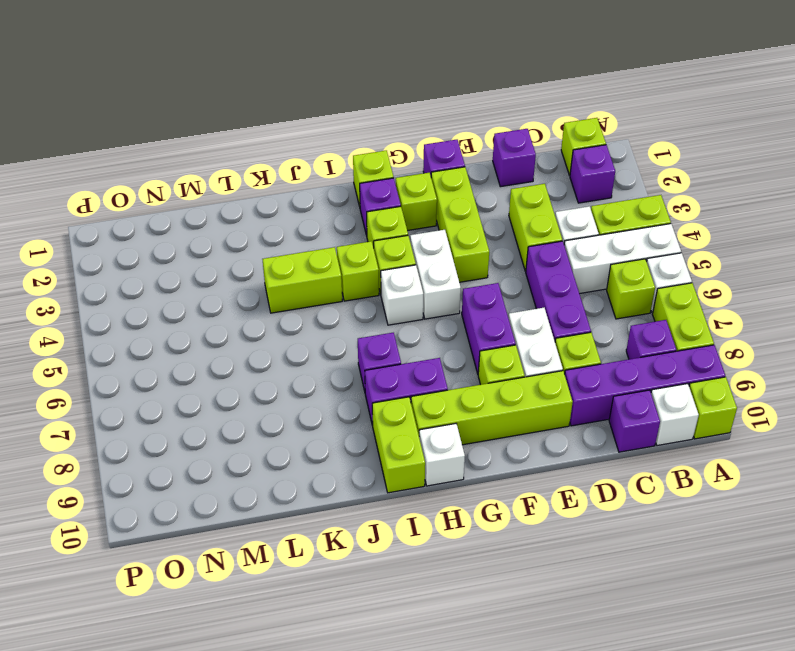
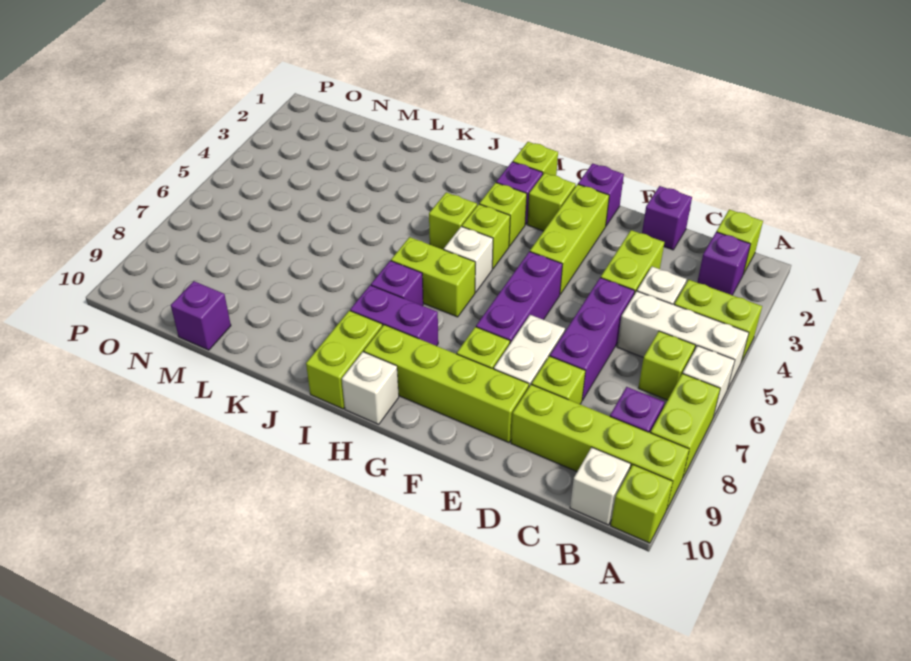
purple 1x4 brick [565,345,725,426] -> lime 1x4 brick [511,384,689,508]
purple 1x1 brick [609,390,660,452] -> purple 1x1 brick moved to [171,281,231,350]
purple 1x2 brick [462,283,515,374] -> purple 1x3 brick [476,252,562,343]
white 1x2 brick [410,230,461,319] -> none
lime 1x2 brick [262,247,342,313] -> lime 1x2 brick moved to [391,237,475,317]

